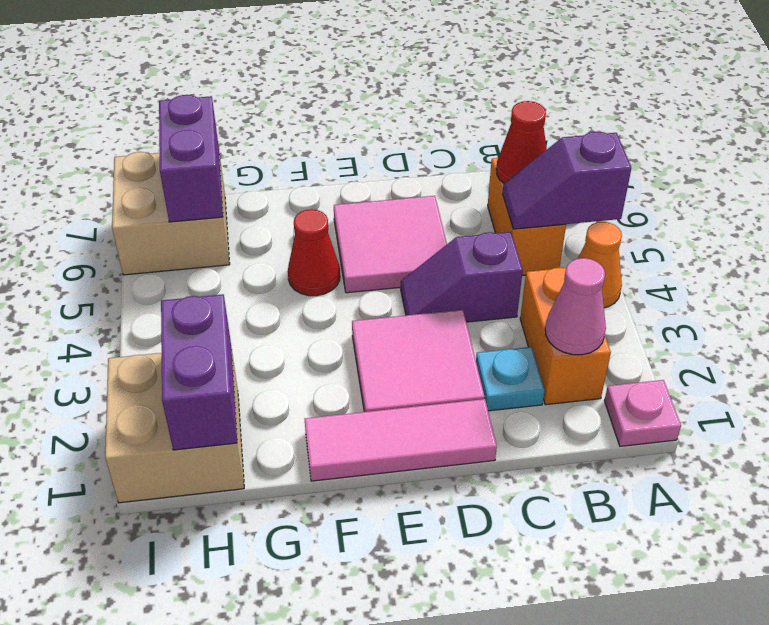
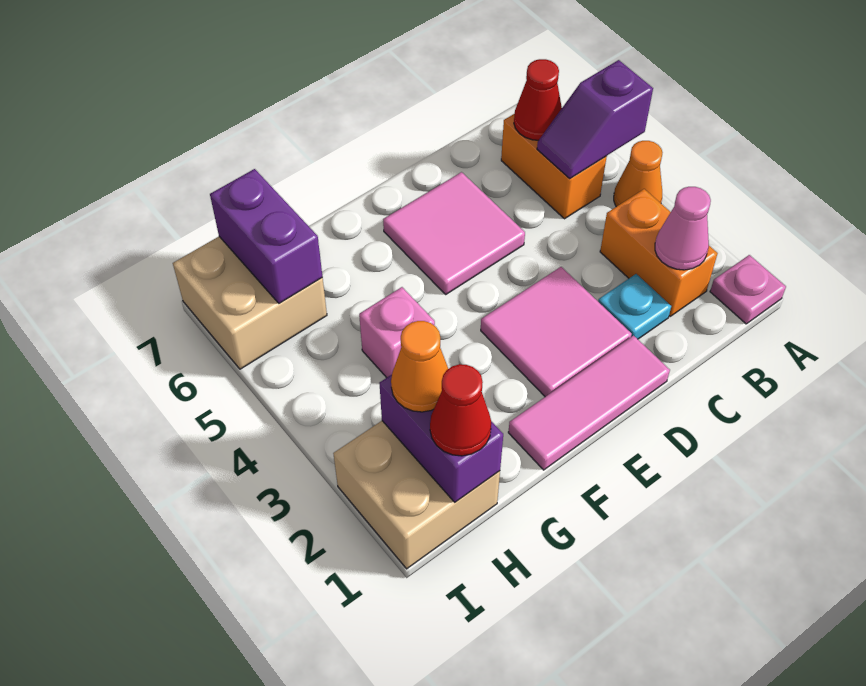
purple 1x2 slope [401,232,523,322] -> none
red 1x1 cone [288,209,340,296] -> red 1x1 cone moved to [430,364,491,456]
none -> pink 1x1 brick [359,287,435,378]
none -> orange 1x1 cone [391,321,448,412]

